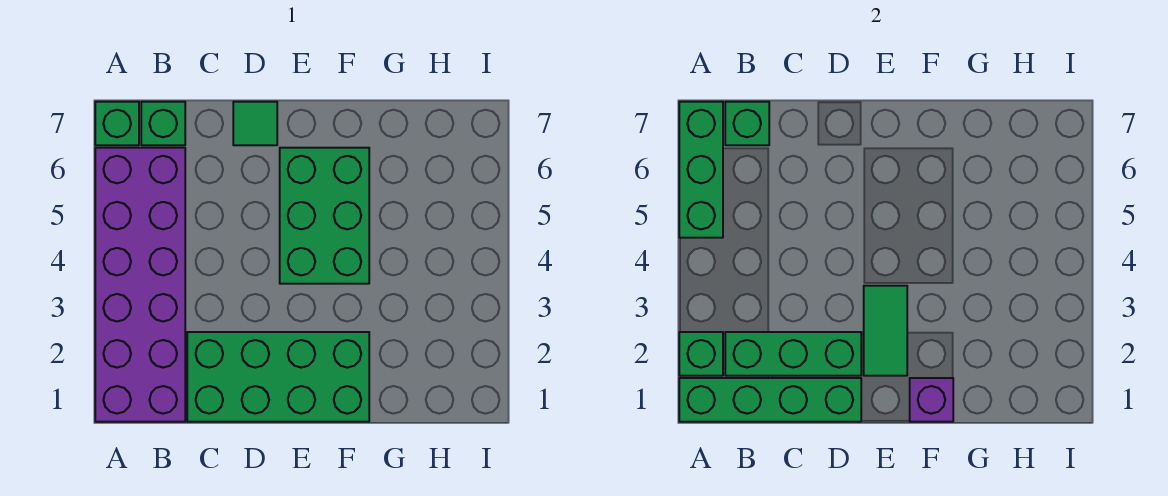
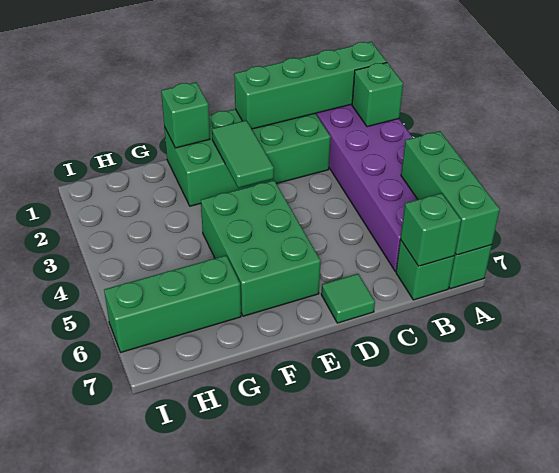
green 1x3 brick [725,332,861,376] -> green 1x3 brick moved to [104,256,241,352]
purple 1x1 brick [910,378,953,422] -> green 1x1 brick [161,82,210,148]

